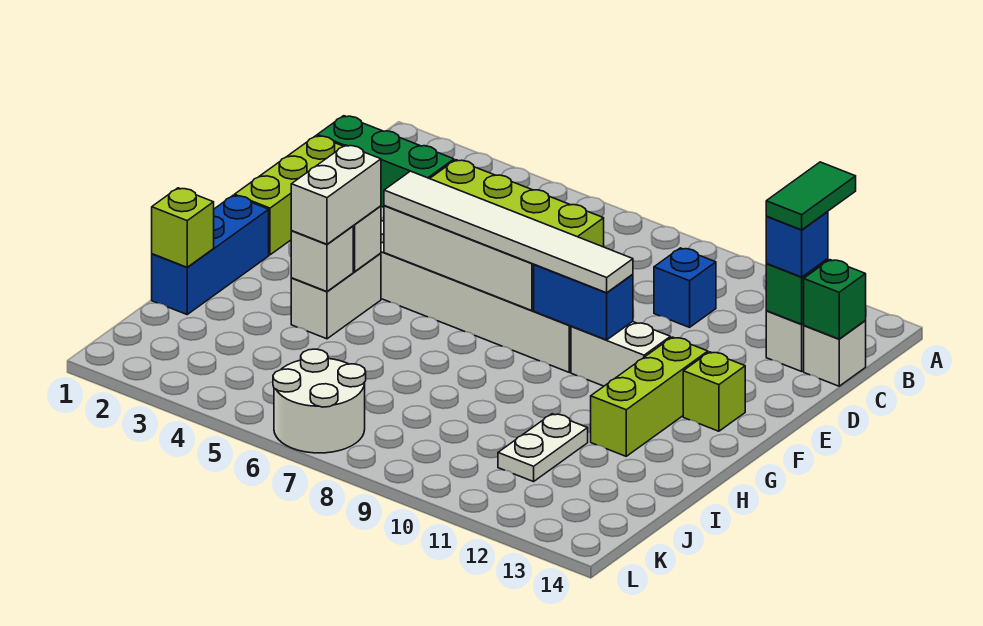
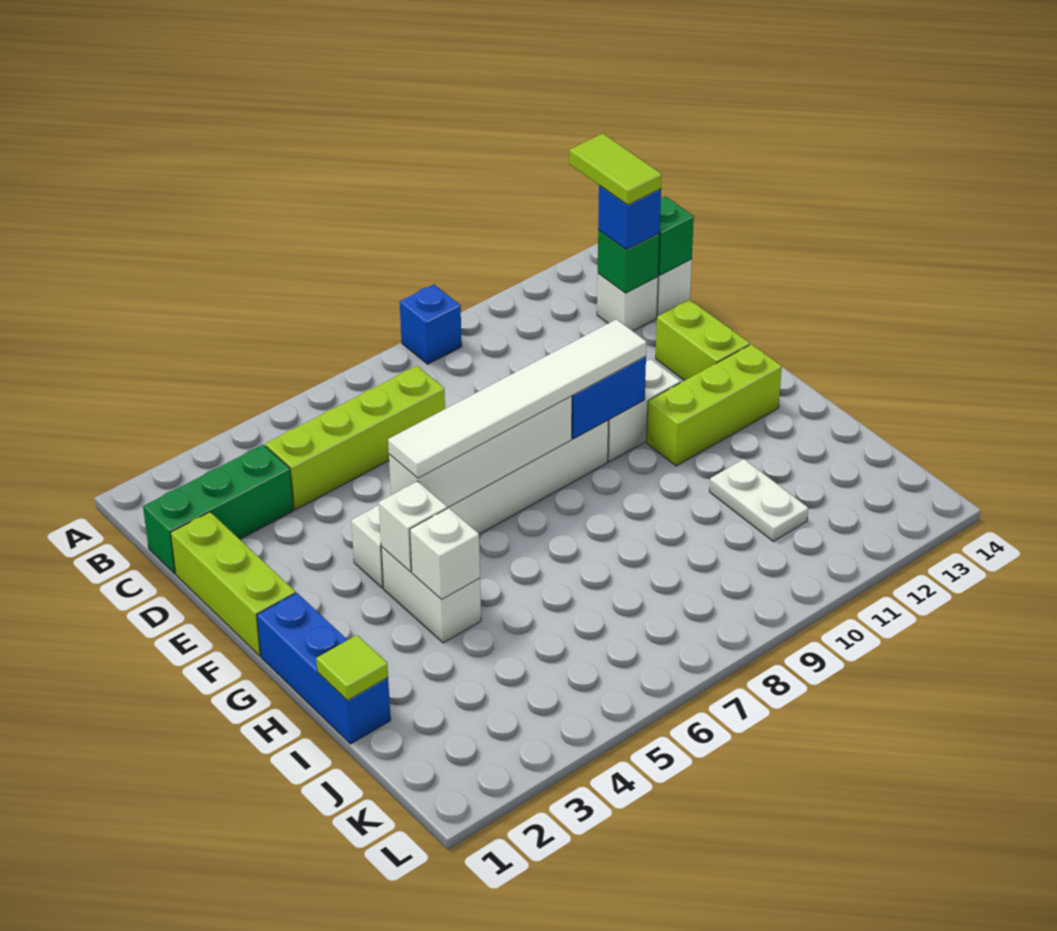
green 1x2 tile [766,162,856,230] -> lime 1x2 tile [569,134,662,205]
blue 1x1 brick [654,248,716,327] -> blue 1x1 brick moved to [400,285,462,364]
lime 1x3 brick [591,337,708,456] -> lime 1x3 brick turned to [647,344,782,466]
lime 1x1 brick [683,352,745,431] -> lime 1x2 brick [656,300,750,381]
white 1x2 brick [291,145,381,244] -> none
lime 1x1 brick [152,188,214,267] -> lime 1x1 tile [316,635,388,700]
white 2x2 round brick [273,349,366,453] -> none

